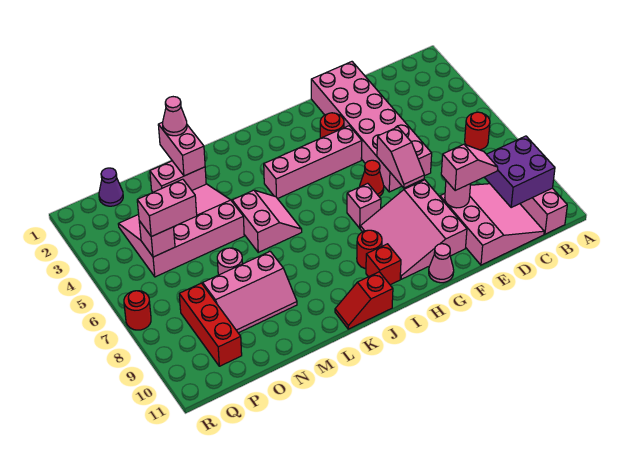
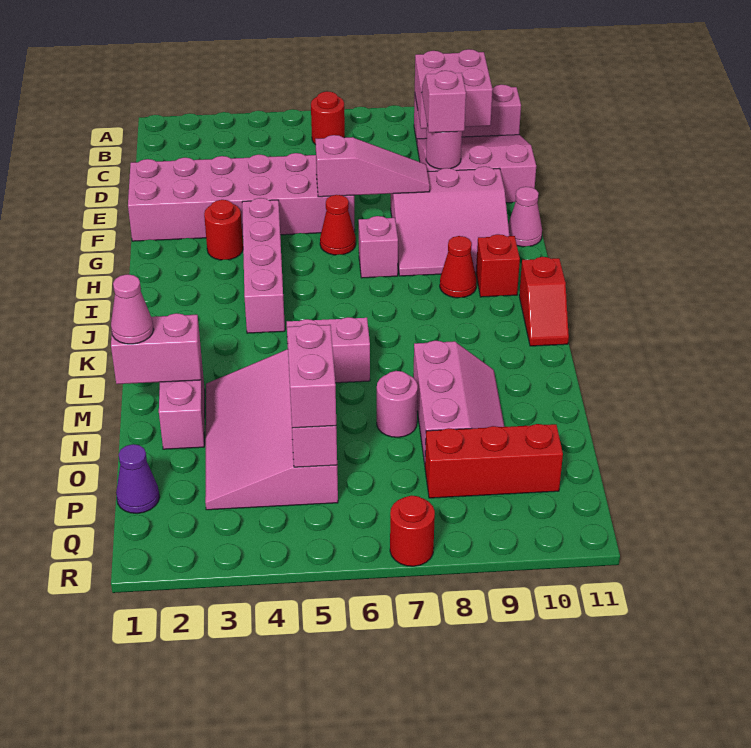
purple 2x2 brick [485,136,555,207] -> pink 2x2 brick [415,49,493,129]
pink 1x2 slope [377,127,424,188] -> pink 1x3 slope [315,135,430,197]
red 1x1 round brick [357,230,382,269] -> red 1x1 cone [440,236,477,298]

